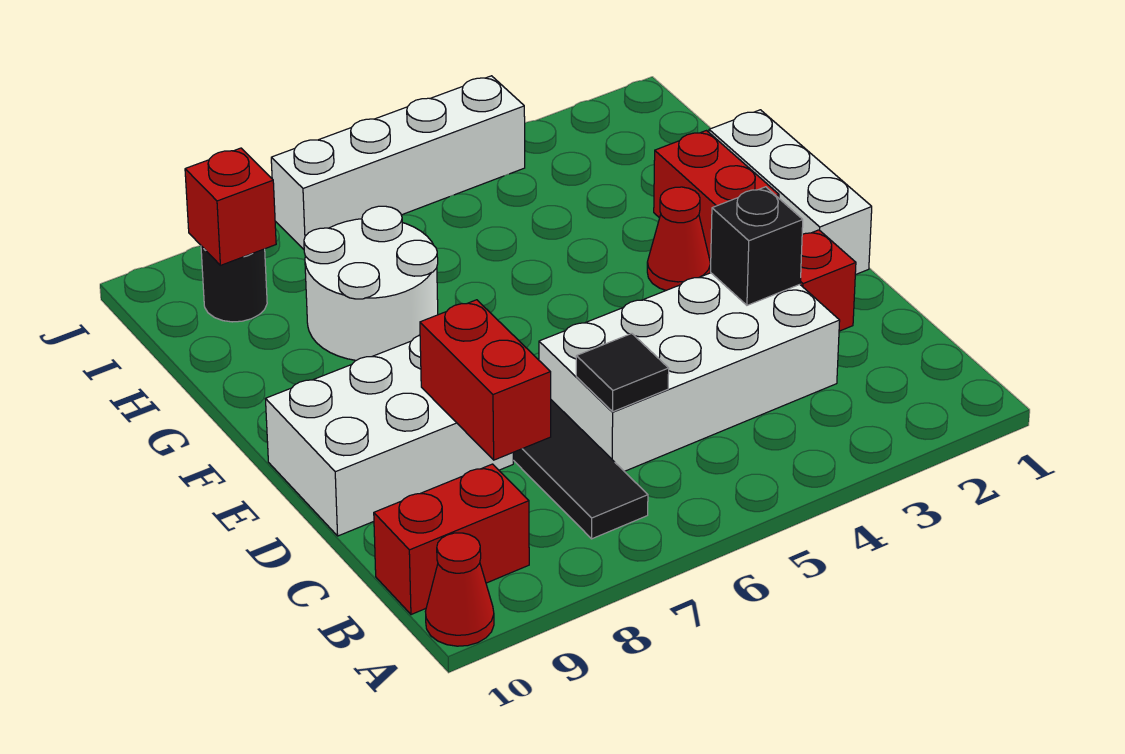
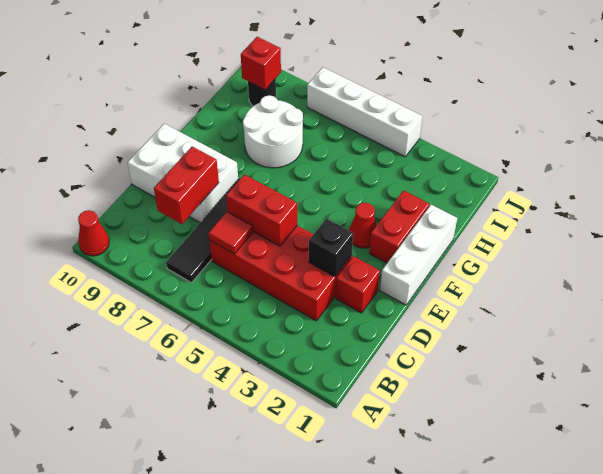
red 1x2 brick [374,464,529,615] -> red 1x2 brick moved to [226,174,297,246]
white 2x4 brick [539,273,840,471] -> red 2x4 brick [209,226,352,321]
black 1x1 tile [576,334,669,412] -> red 1x1 tile [209,212,252,254]

